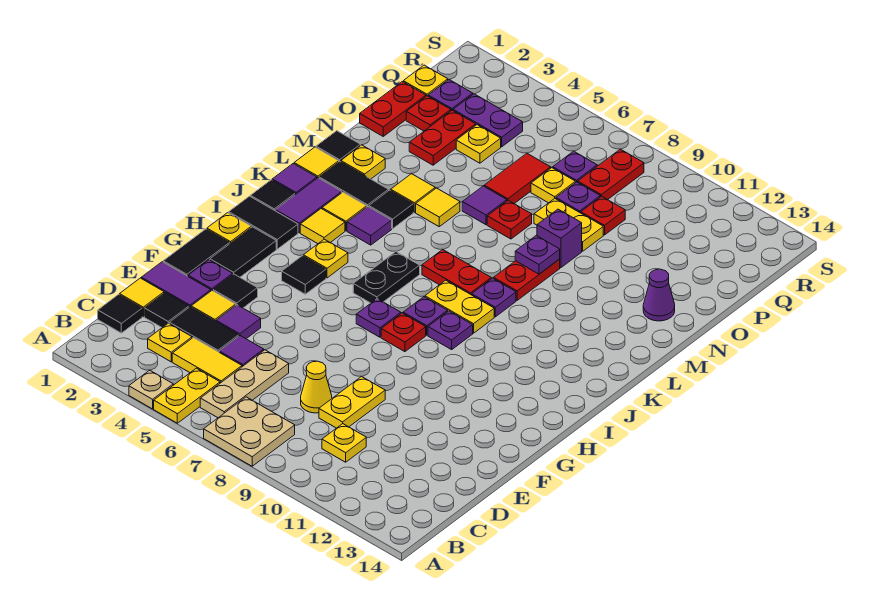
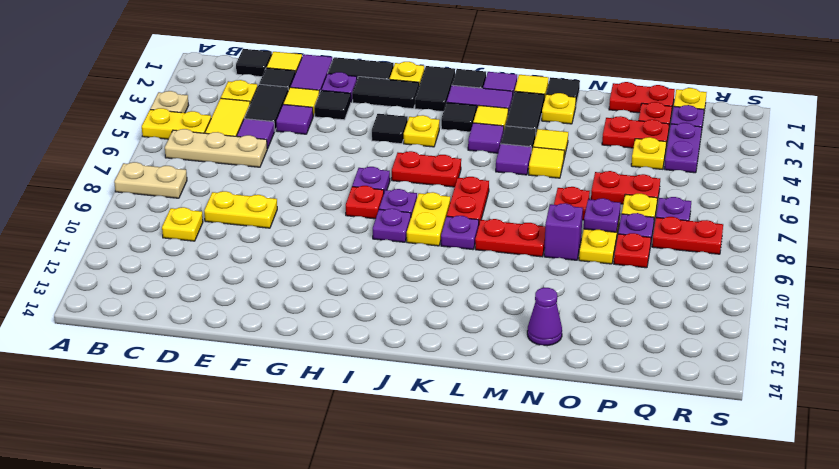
tan 2x2 plate [204,397,295,466] -> tan 1x2 plate [114,162,187,198]
yellow 1x1 cone [301,361,332,413] -> none
black 1x2 plate [353,252,420,303] -> red 1x2 plate [392,151,461,187]
yellow 1x1 tile [300,209,345,244] -> black 1x1 tile [441,102,477,132]
purple 1x1 plate [515,236,560,274] -> purple 1x1 plate moved to [584,198,621,232]
purple 1x1 tile [462,186,507,225] -> purple 1x1 tile moved to [496,144,532,175]
red 1x2 tile [484,153,551,204] -> red 1x2 plate [591,171,660,204]

